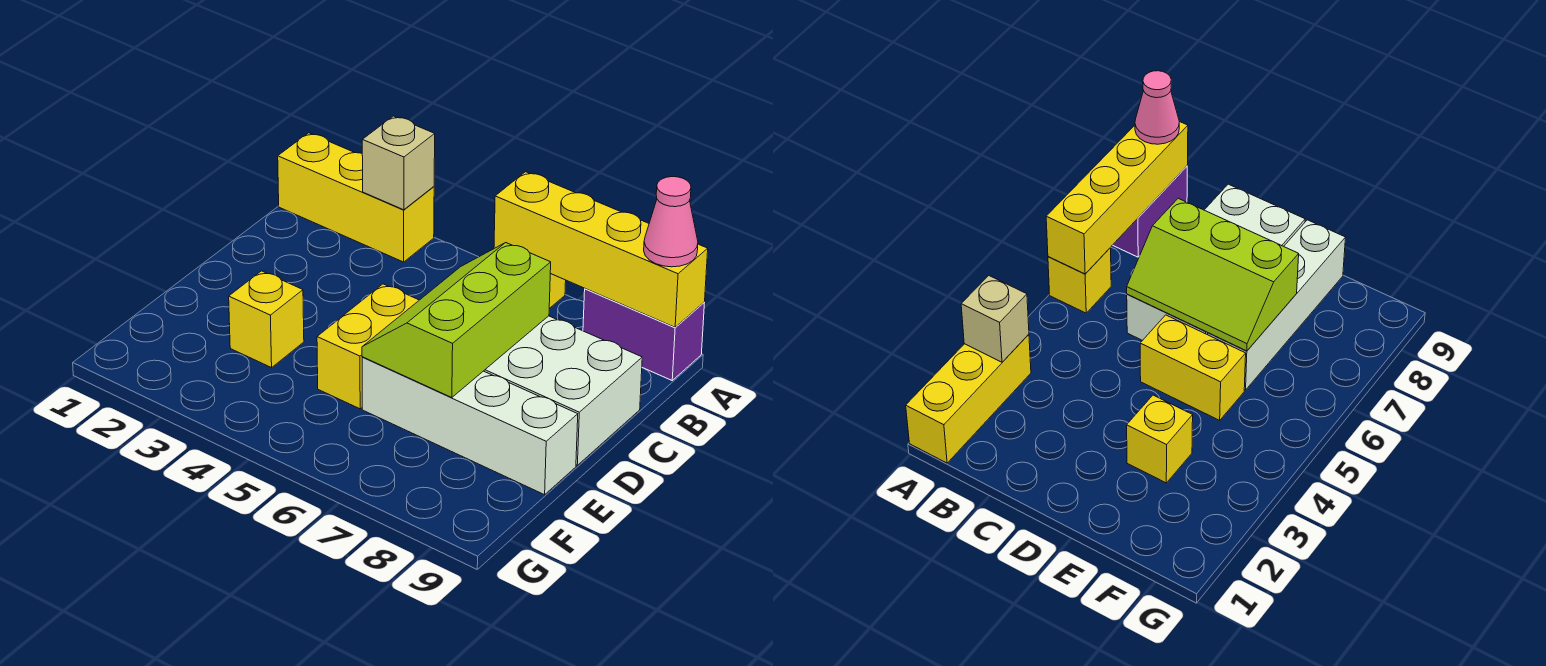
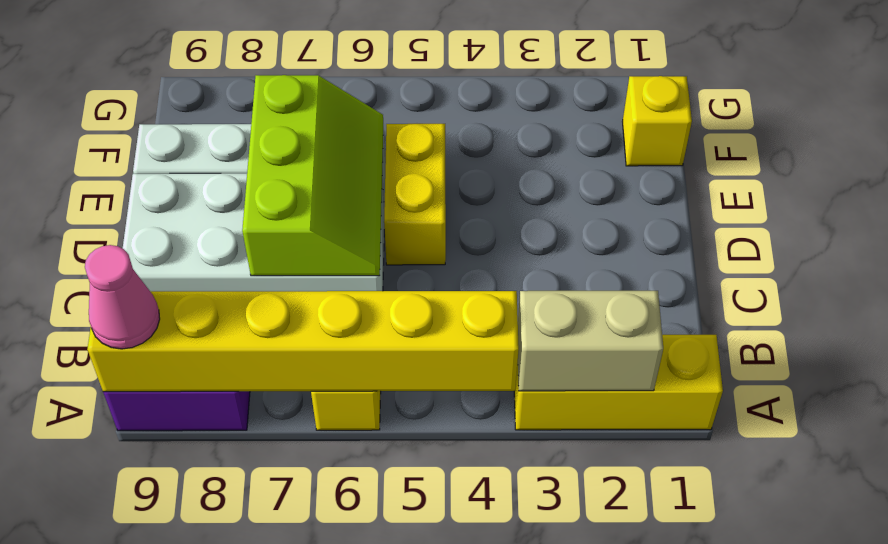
tan 1x1 brick [362,116,435,210] -> tan 1x2 brick [518,291,663,391]
yellow 1x4 brick [494,172,708,327] -> yellow 1x6 brick [87,291,519,392]
yellow 1x1 brick [229,271,304,368] -> yellow 1x1 brick moved to [623,76,692,166]

